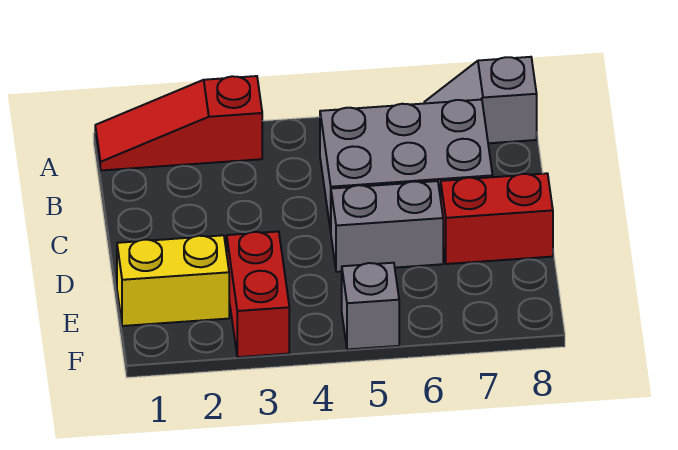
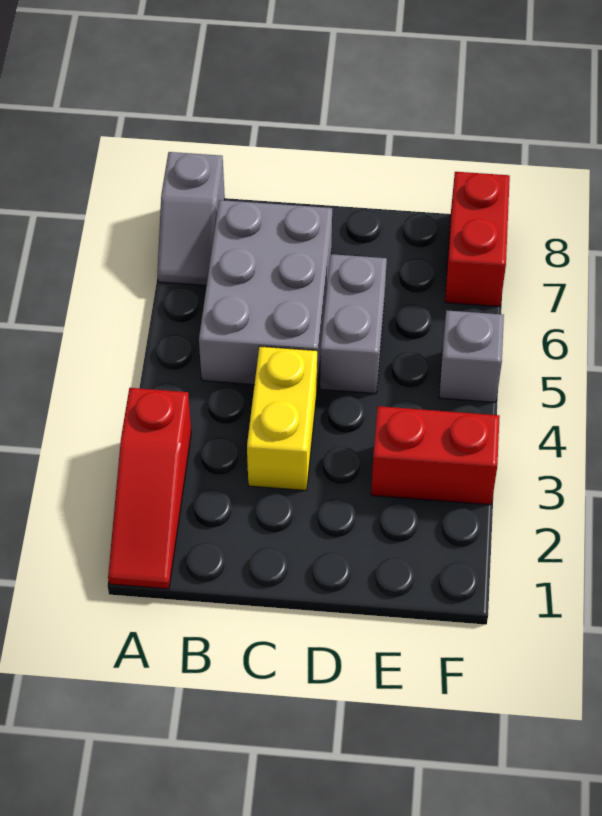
red 1x2 brick [441,173,553,264] -> red 1x2 brick moved to [445,172,510,307]
yellow 1x2 brick [117,235,229,326] -> yellow 1x2 brick moved to [247,346,317,490]

